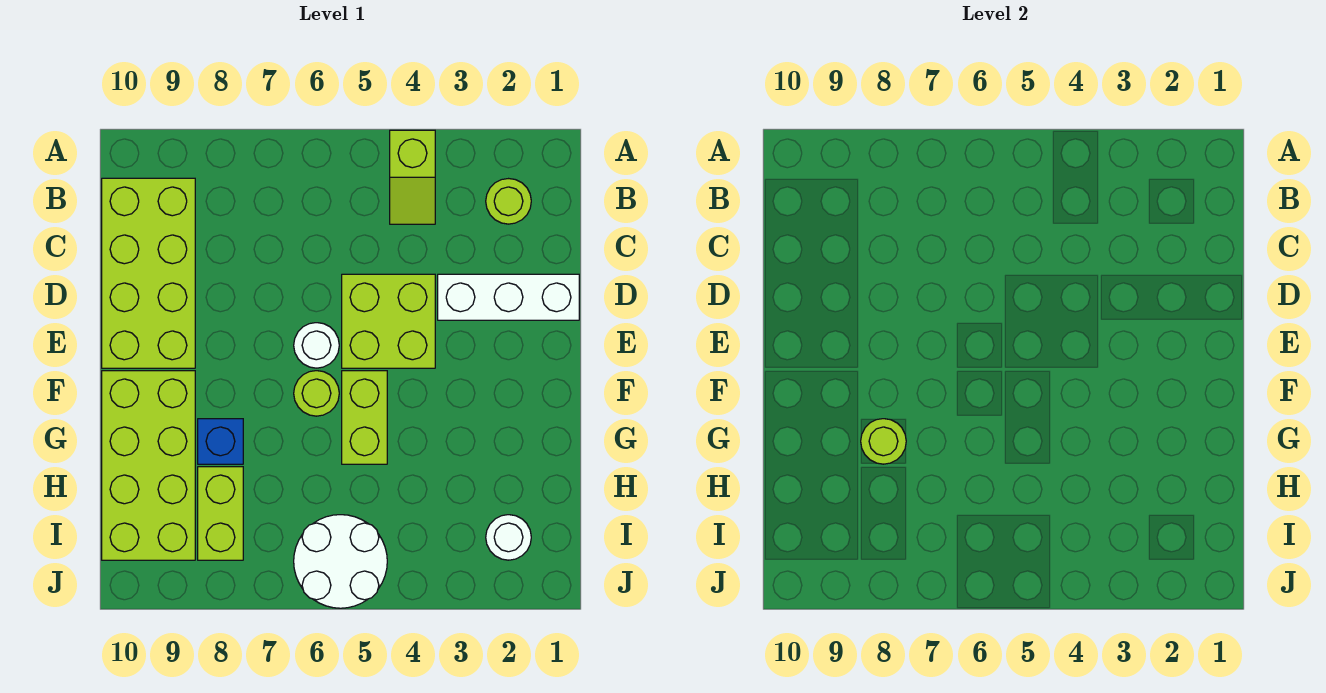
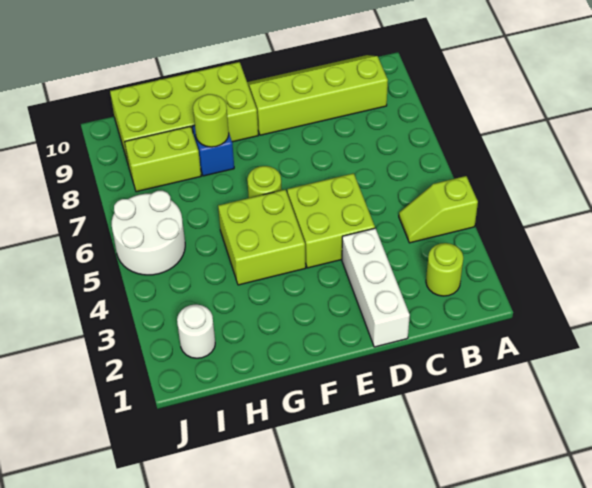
lime 2x4 brick [102,178,195,368] -> lime 2x4 slope [247,55,388,135]
white 1x1 round brick [294,323,339,368] -> none
lime 1x2 brick [342,371,387,464] -> lime 2x2 brick [218,190,306,285]

